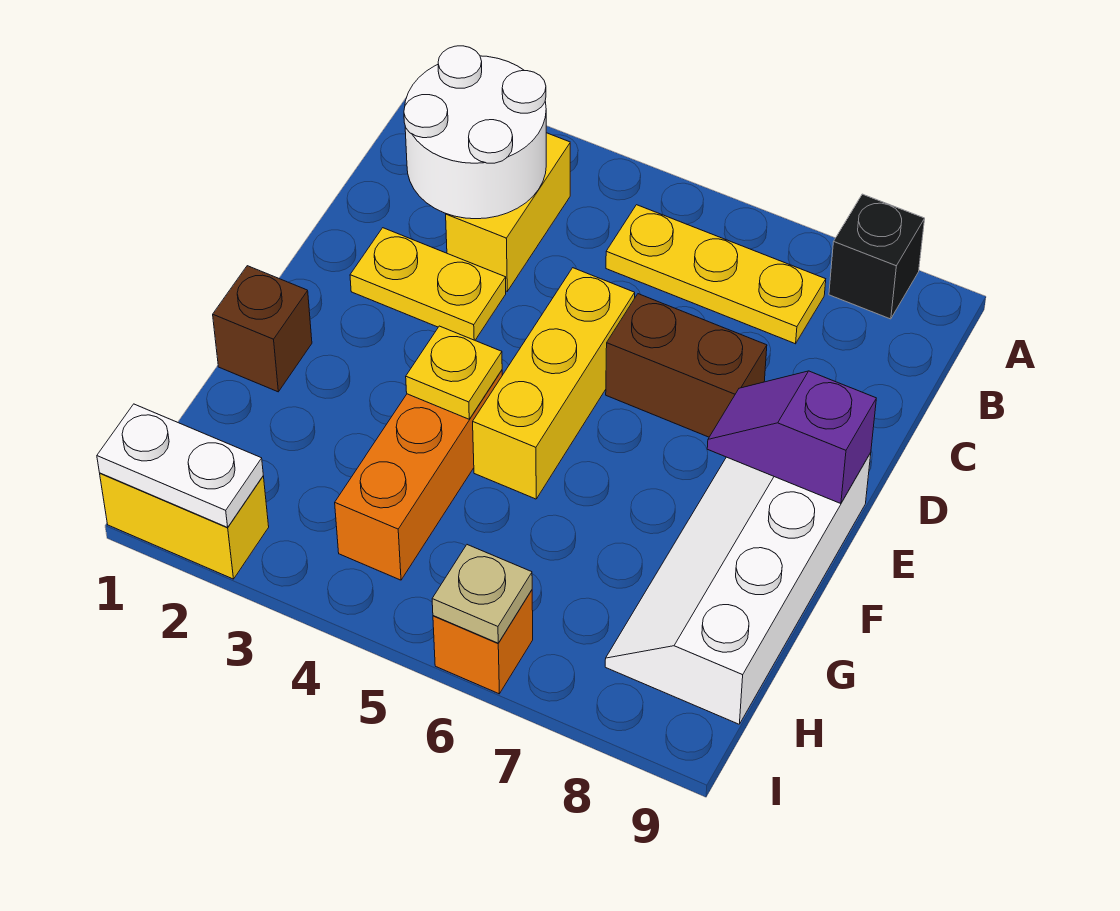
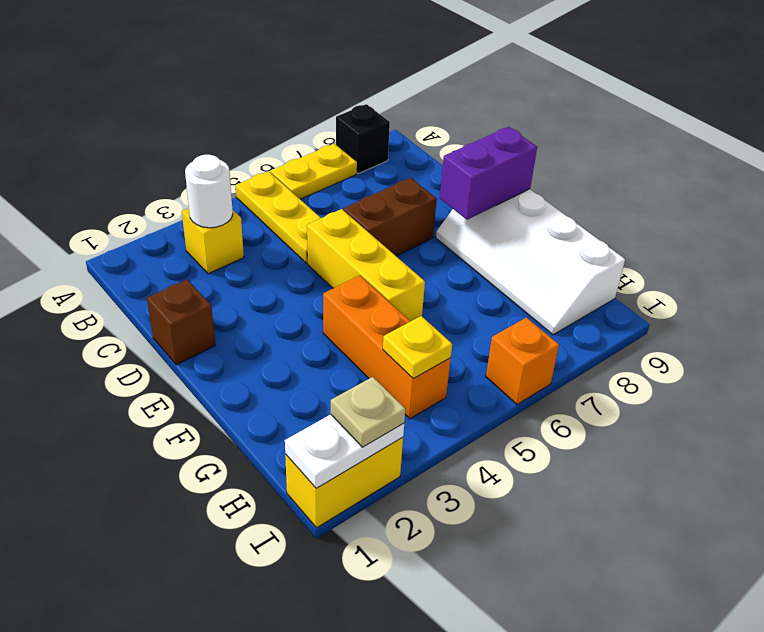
white 2x2 round brick [404,46,546,219] -> white 1x1 round brick [185,155,233,228]
yellow 1x2 brick [446,133,570,291] -> yellow 1x1 brick [182,208,244,274]
yellow 1x3 plate [606,205,826,344] -> yellow 1x3 plate turned to [236,171,321,263]
yellow 1x2 plate [350,228,506,340] -> yellow 1x2 plate moved to [270,144,357,199]
purple 1x2 slope [707,371,876,504] -> purple 1x2 brick [440,127,537,220]
brown 1x1 brick [213,266,312,392] -> brown 1x1 brick moved to [147,280,215,365]
yellow 1x1 plate [406,326,502,419] -> yellow 1x1 plate moved to [383,316,452,379]
tan 1x1 plate [432,545,532,643] -> tan 1x1 plate moved to [331,377,406,447]

